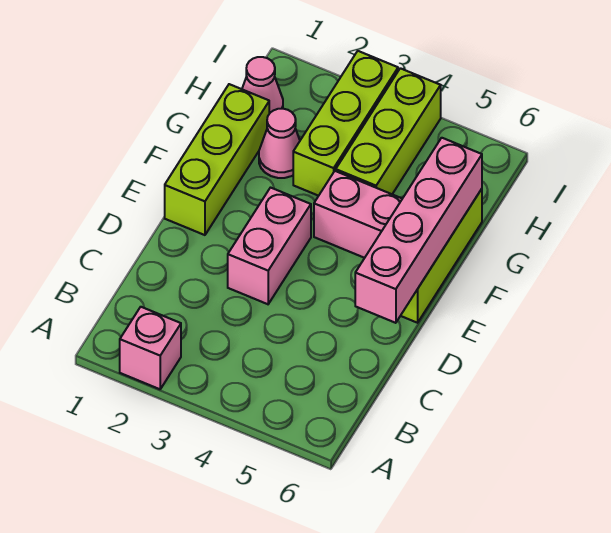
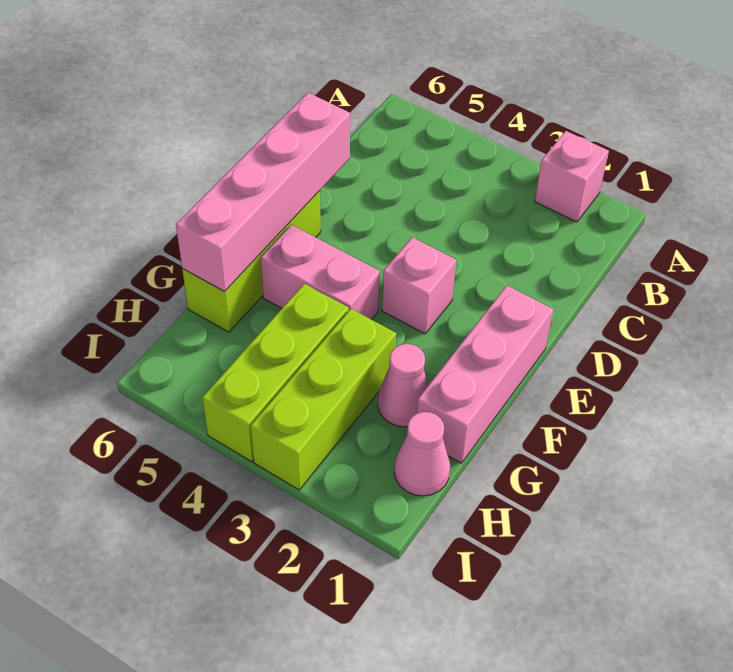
pink 1x2 brick [228,188,311,304] -> pink 1x1 brick [382,237,456,334]
lime 1x3 brick [165,84,269,235] -> pink 1x3 brick [417,286,553,463]

